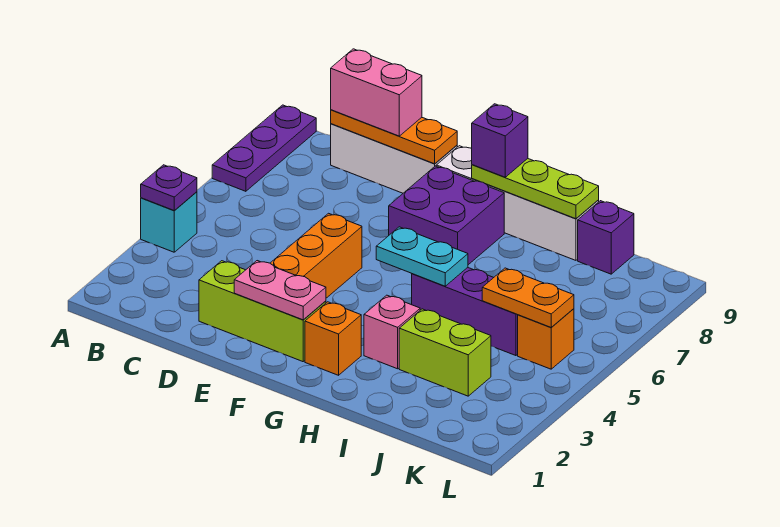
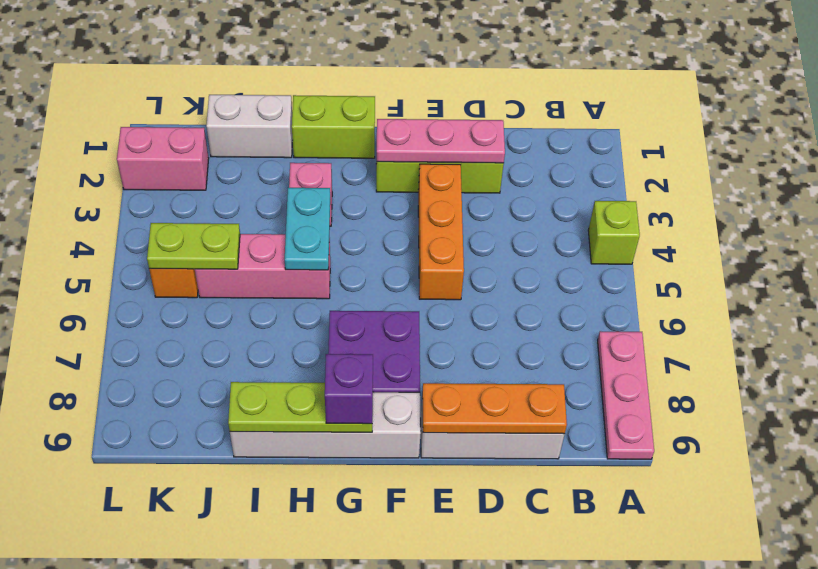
cyan 1x1 brick [141,192,197,252] -> lime 1x1 brick [588,201,640,264]
purple 1x1 plate [141,165,197,211] -> none
purple 1x3 plate [212,105,316,191] -> pink 1x3 plate [598,331,654,459]
pink 1x2 brick [331,49,422,136] -> pink 1x2 brick moved to [117,127,209,190]
pink 1x2 plate [234,261,326,320] -> pink 1x3 plate [377,119,505,163]
orange 1x1 brick [305,302,361,375] -> none
cyan 1x2 plate [376,227,468,286] -> cyan 1x2 plate turned to [285,188,330,270]
purple 1x3 brick [411,268,518,356] -> pink 1x3 brick [195,234,330,299]
none -> white 1x2 brick [206,95,293,158]
lime 1x2 brick [399,309,491,396] -> lime 1x2 brick moved to [292,95,375,158]
orange 1x2 plate [482,268,574,327] -> lime 1x2 plate [147,223,240,269]
purple 1x1 brick [578,201,634,274] -> none

